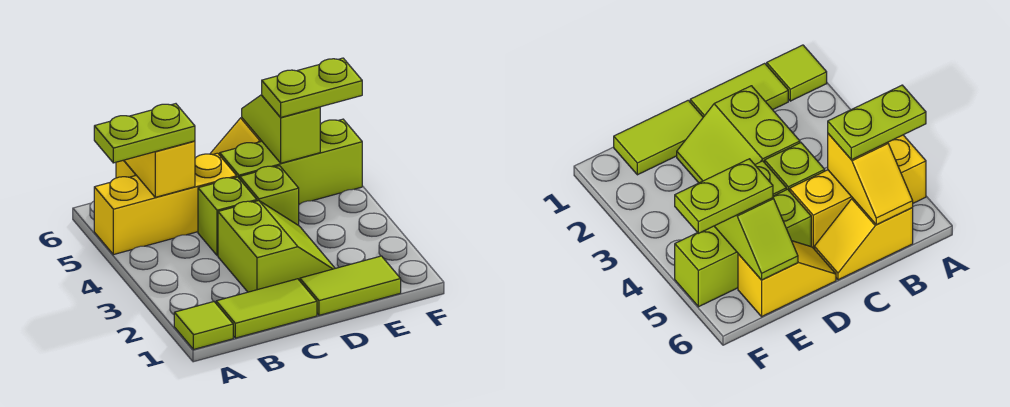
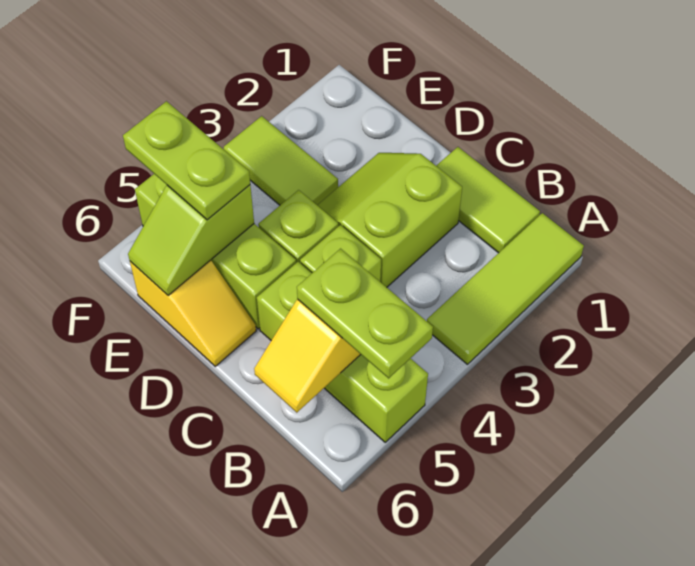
lime 1x1 tile [174,302,233,350] -> lime 1x3 tile [427,213,584,364]
yellow 1x3 brick [94,153,237,255] -> lime 1x3 brick [257,262,428,442]
yellow 1x2 slope [814,198,913,280] -> none
lime 1x2 tile [300,256,401,315] -> lime 1x2 tile moved to [224,116,338,205]

